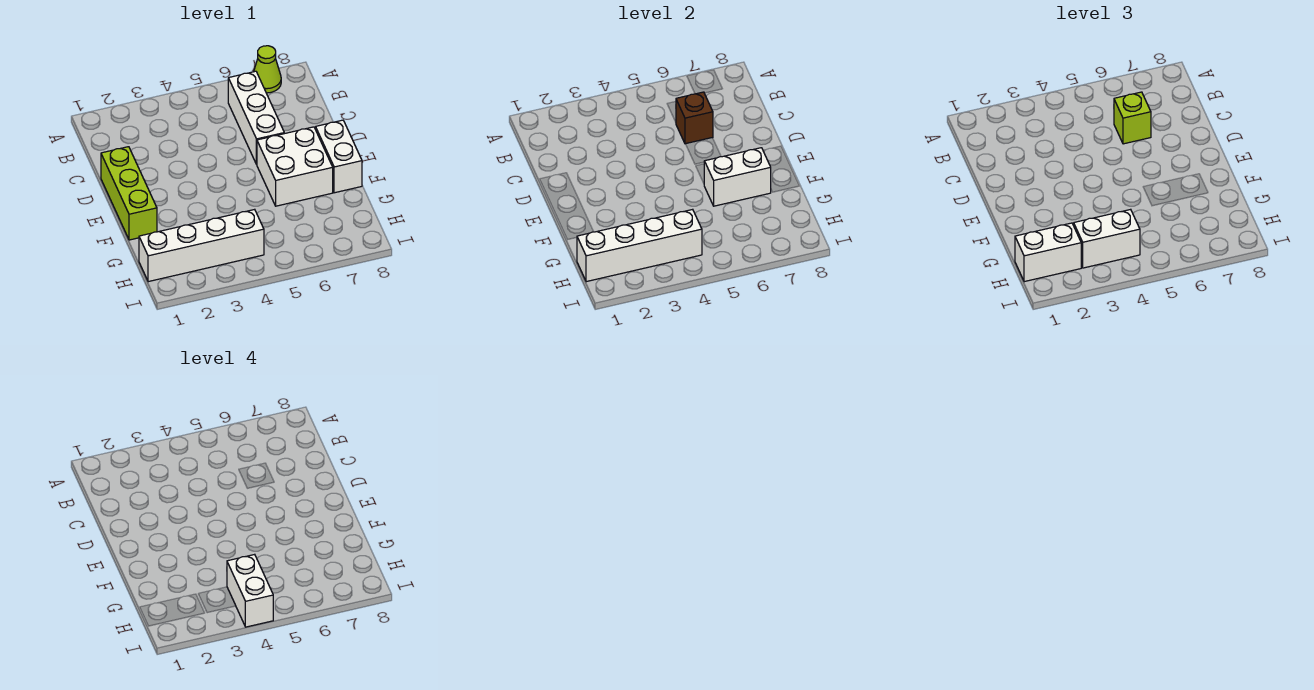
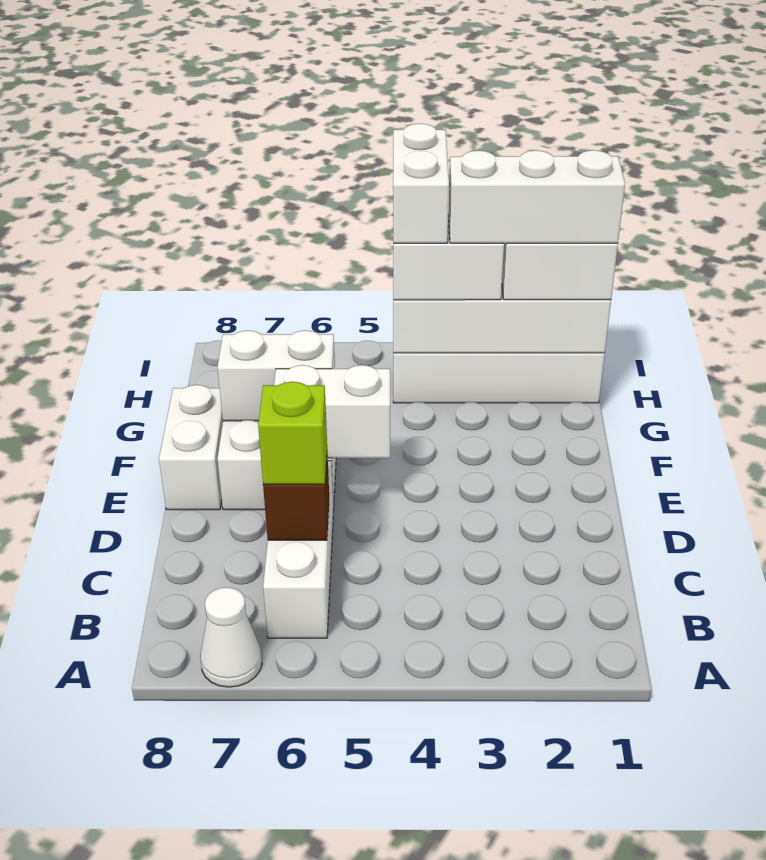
lime 1x1 cone [254,46,281,93] -> white 1x1 cone [200,587,262,687]
lime 1x3 brick [101,147,157,240] -> none
none -> white 1x2 brick [274,365,390,458]
none -> white 1x3 brick [448,150,625,243]

